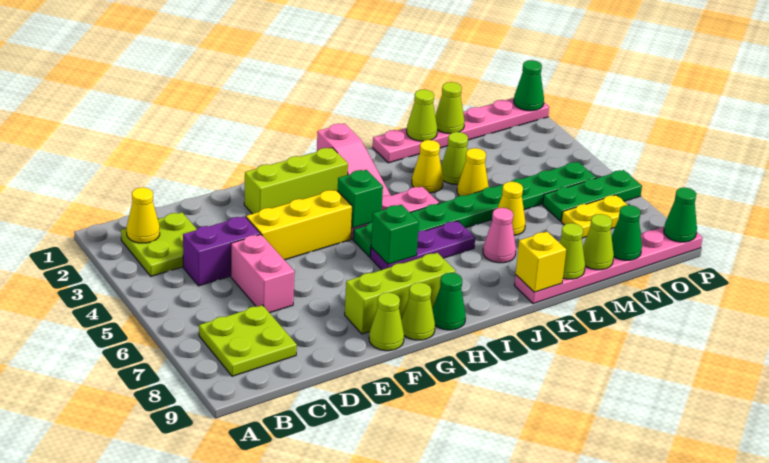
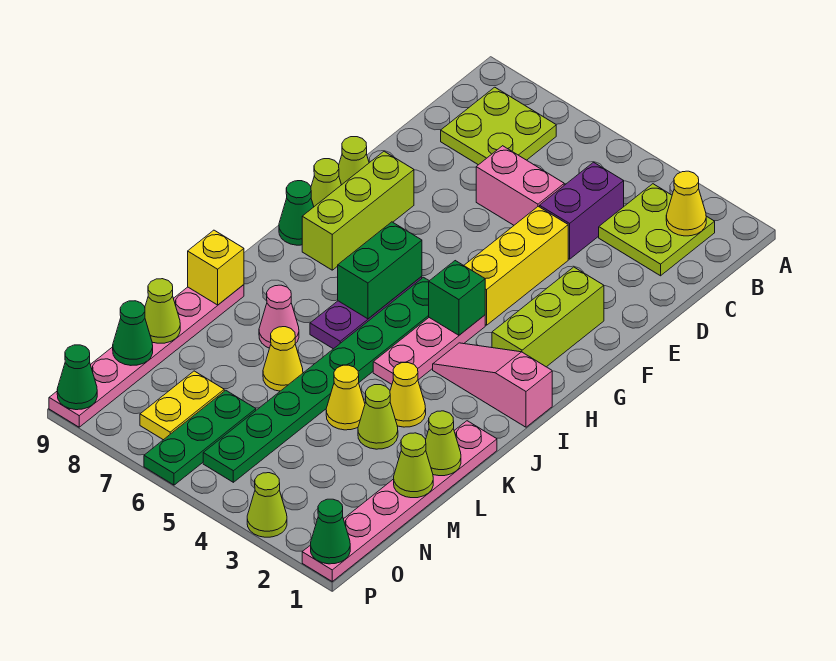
green 1x1 brick [371,205,419,264] -> green 1x2 brick [338,222,422,319]
lime 1x1 cone [559,223,585,279] -> lime 1x1 cone moved to [247,473,287,537]

